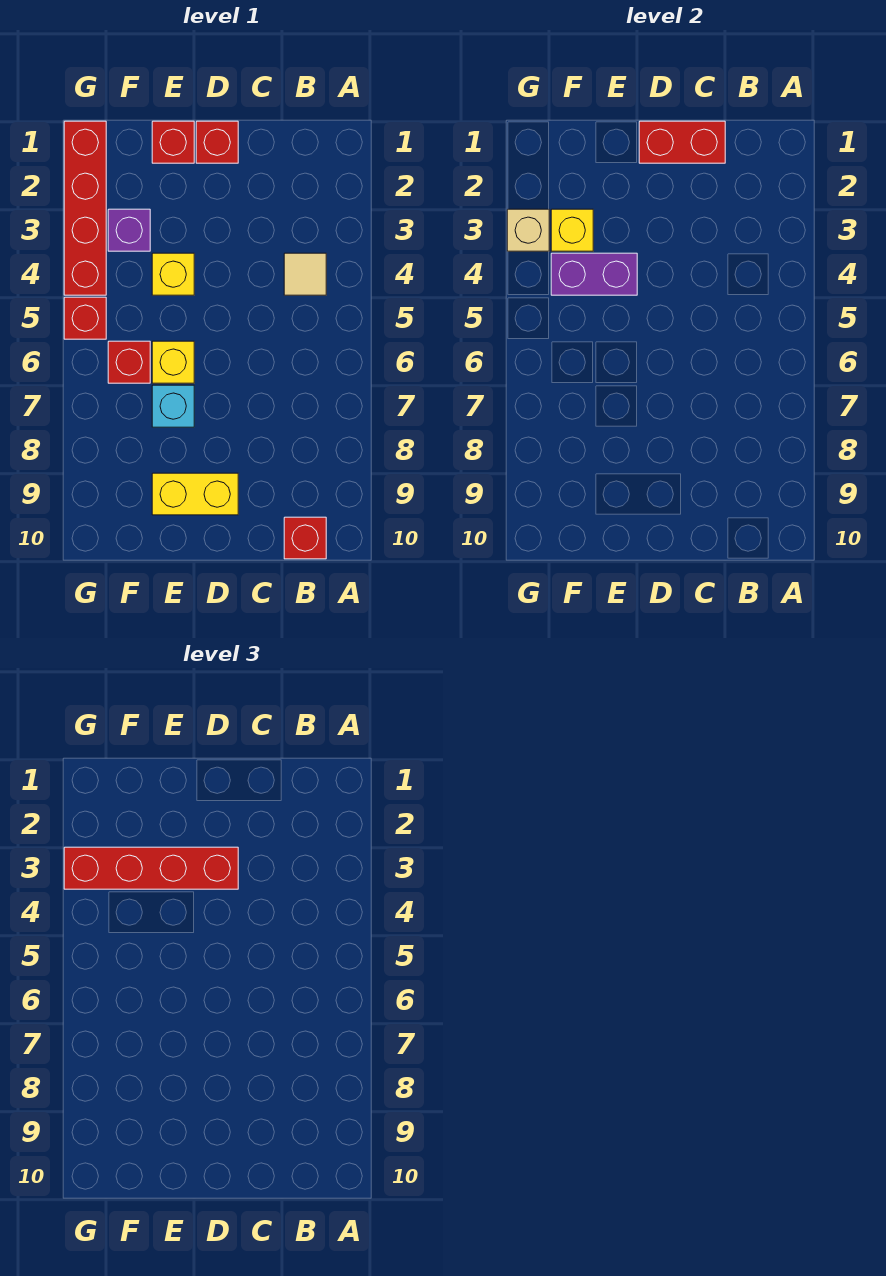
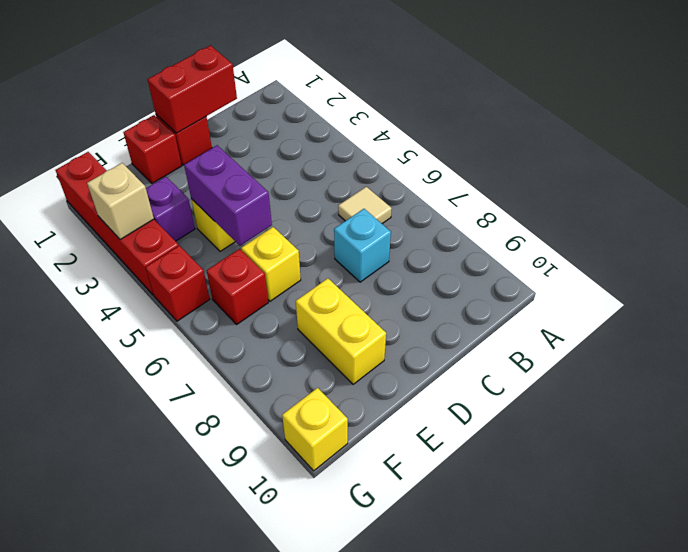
tan 1x1 tile [284,253,326,295] -> tan 1x1 tile moved to [338,187,392,224]
red 1x1 brick [284,517,326,559] -> none
red 1x4 brick [64,847,238,889] -> none
yellow 1x2 brick [152,473,238,515] -> yellow 1x2 brick turned to [296,278,386,384]
purple 1x2 brick [551,253,637,295] -> purple 1x2 brick turned to [184,145,272,246]
cyan 1x1 brick [152,385,194,427] -> cyan 1x1 brick moved to [334,209,391,282]
yellow 1x1 brick [551,209,593,251] -> yellow 1x1 brick moved to [282,388,348,471]

